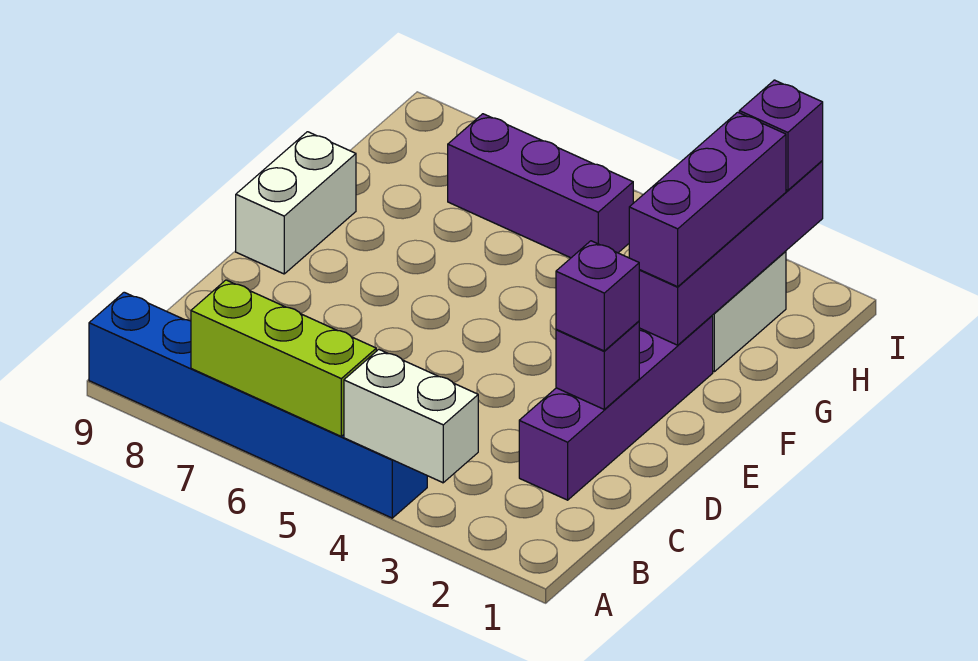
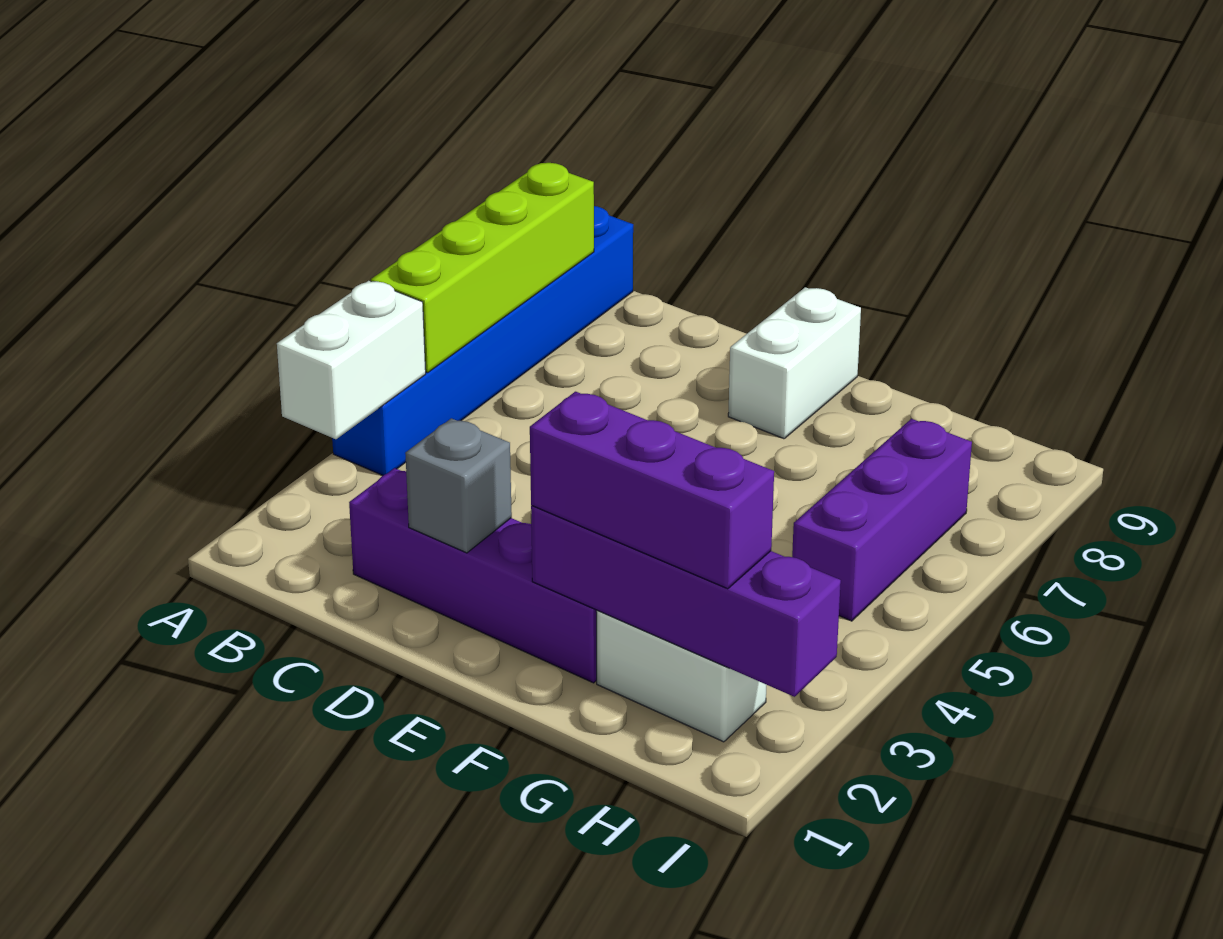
lime 1x3 brick [191,280,376,436] -> lime 1x4 brick [371,163,594,372]
purple 1x1 brick [556,321,639,409] -> grey 1x1 brick [405,418,512,553]
purple 1x1 brick [556,241,639,351] -> none
white 1x2 brick [236,132,356,274] -> white 1x2 brick turned to [728,287,861,439]
purple 1x1 brick [739,80,823,190] -> none

